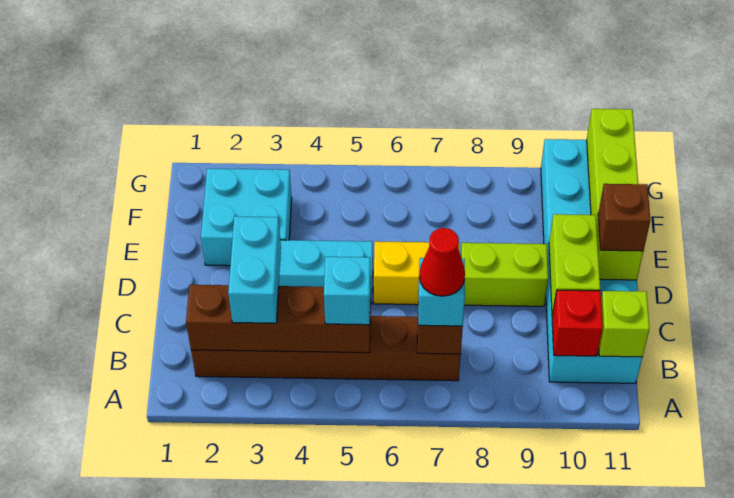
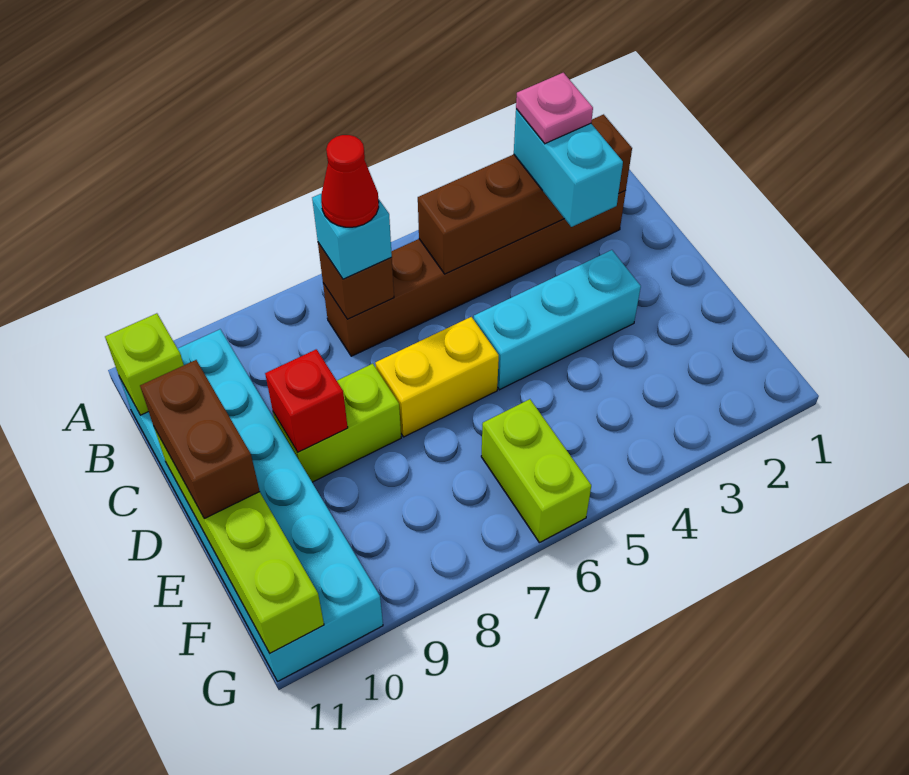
none -> pink 1x1 plate [516,73,593,144]
cyan 1x1 brick [324,257,370,325] -> none
red 1x1 brick [552,290,603,356] -> red 1x1 brick moved to [265,349,348,452]
lime 1x2 brick [549,214,600,316] -> lime 1x2 brick moved to [481,399,591,543]
brown 1x1 brick [598,184,650,251] -> brown 1x2 brick [140,360,260,519]
cyan 2x2 brick [201,169,292,266] -> none

